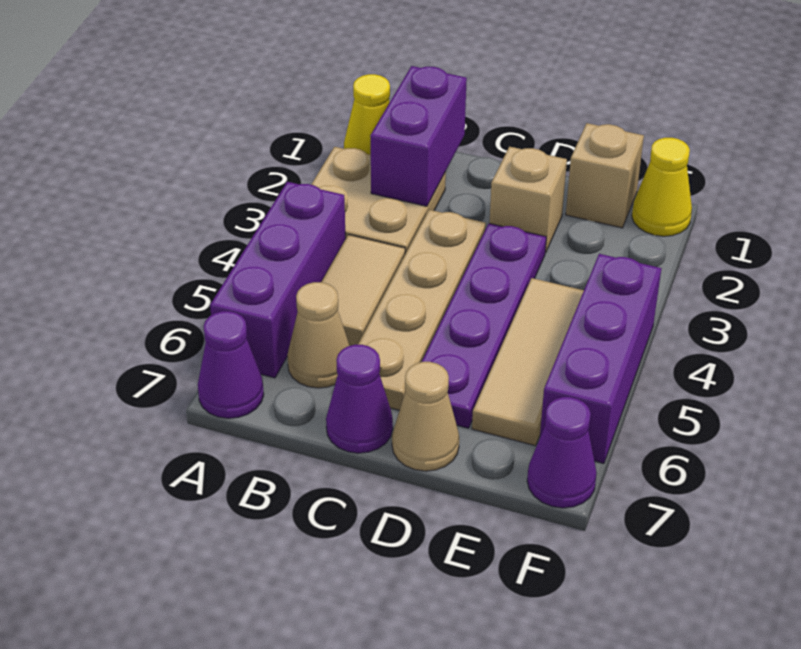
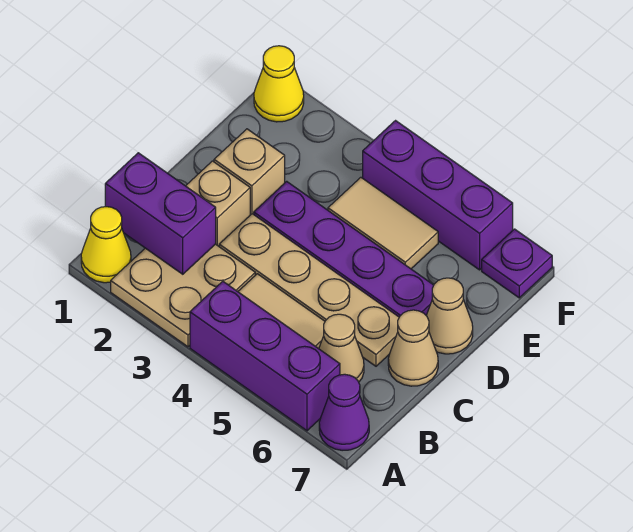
purple 1x1 cone [326,345,393,453] -> tan 1x1 cone [388,310,438,386]
tan 1x1 brick [566,123,644,228] -> tan 1x1 brick moved to [186,161,250,246]
tan 1x3 tile [472,278,584,446] -> tan 1x2 tile [328,177,438,269]
purple 1x1 cone [527,397,597,508] -> purple 1x1 plate [482,229,552,298]

